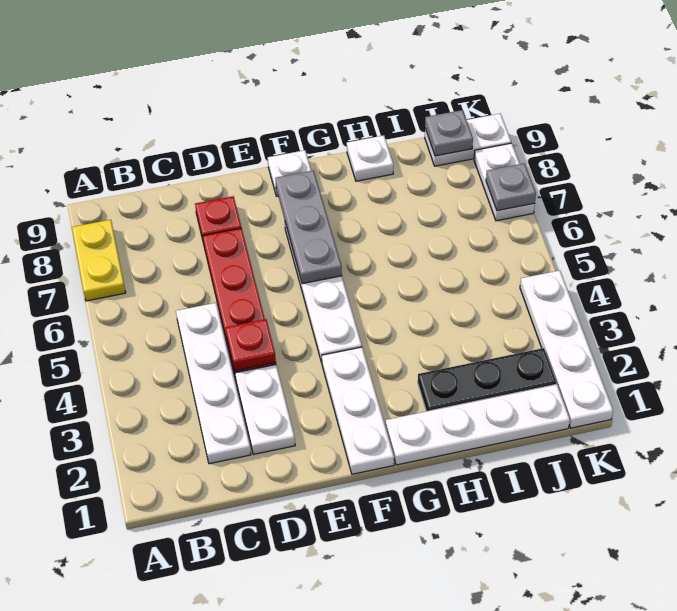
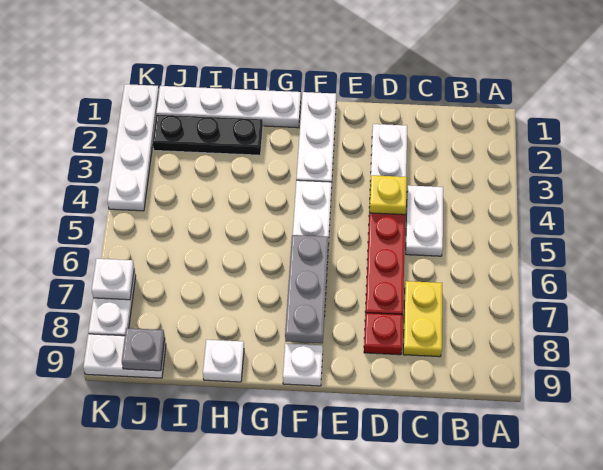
yellow 1x2 plate [72,220,126,301] -> yellow 1x2 plate moved to [403,281,442,357]
white 1x4 plate [176,303,251,464] -> white 1x2 plate [406,185,443,256]
red 1x1 plate [225,319,276,371] -> yellow 1x1 plate [369,175,407,215]
grey 1x1 plate [486,163,536,211] -> white 1x1 plate [92,259,134,300]

